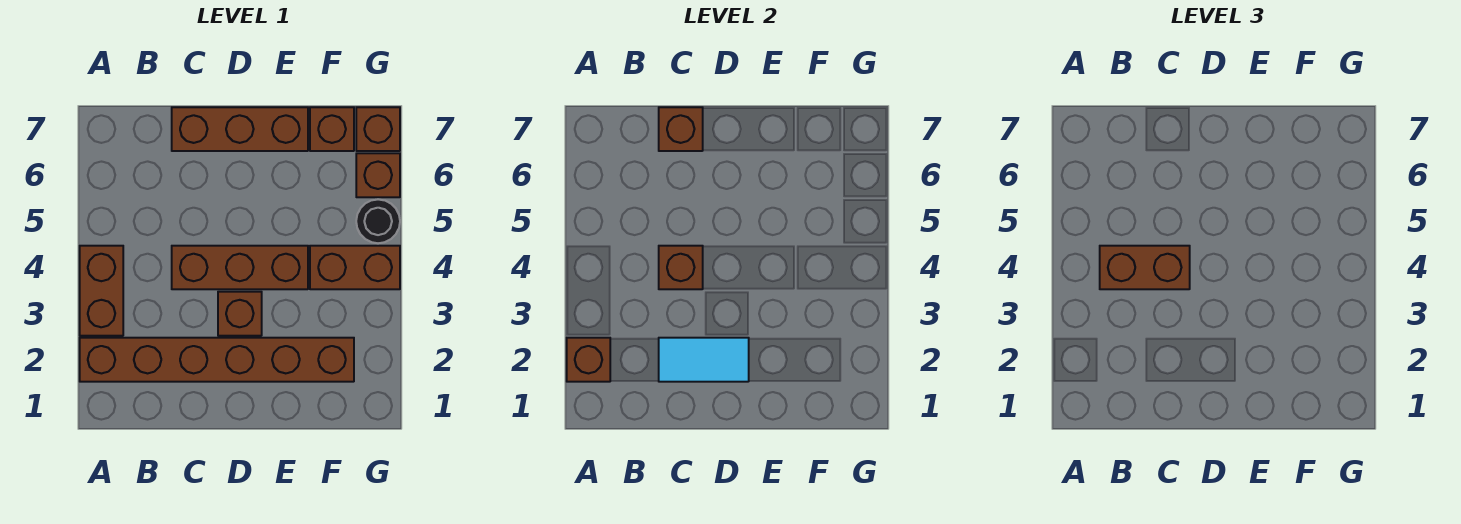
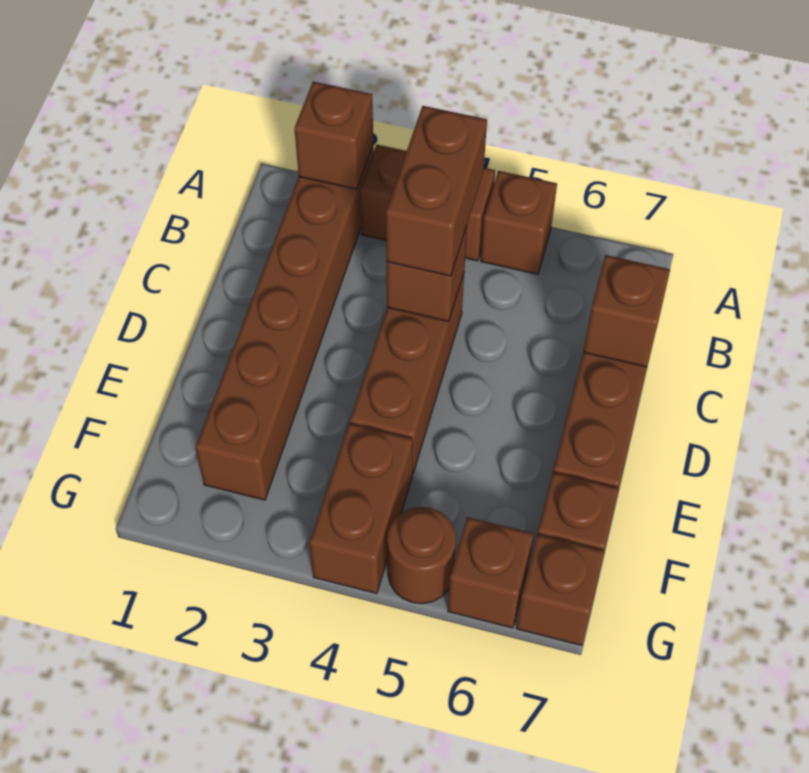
cyan 1x2 tile [659,338,749,382] -> none
brown 1x1 brick [218,292,262,336] -> brown 1x1 brick moved to [481,171,557,274]
black 1x1 round brick [356,199,400,243] -> brown 1x1 round brick [387,507,456,604]

